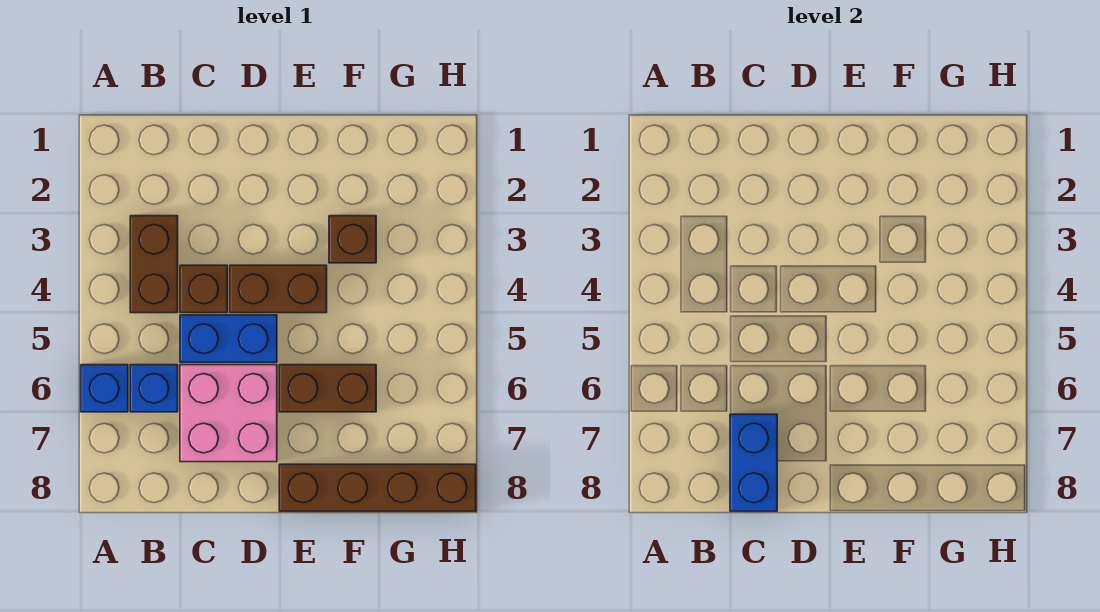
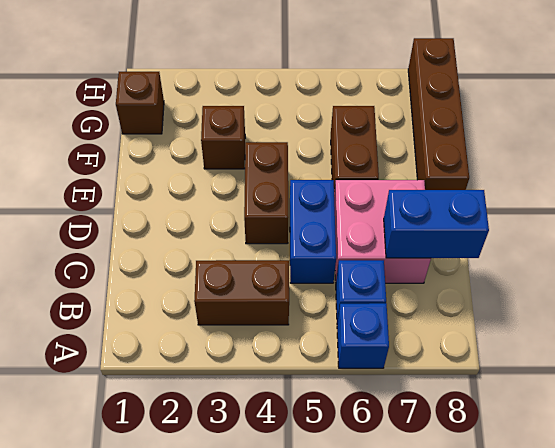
brown 1x1 brick [180,265,227,313] -> brown 1x1 brick moved to [116,72,164,134]

